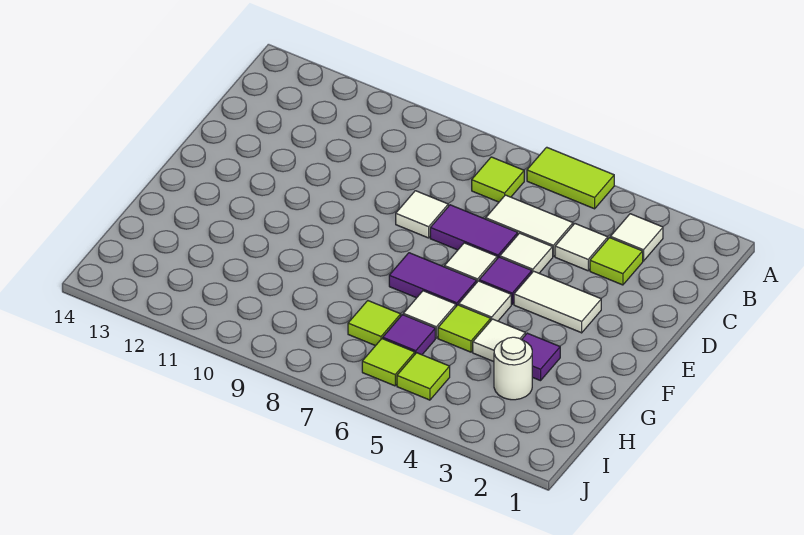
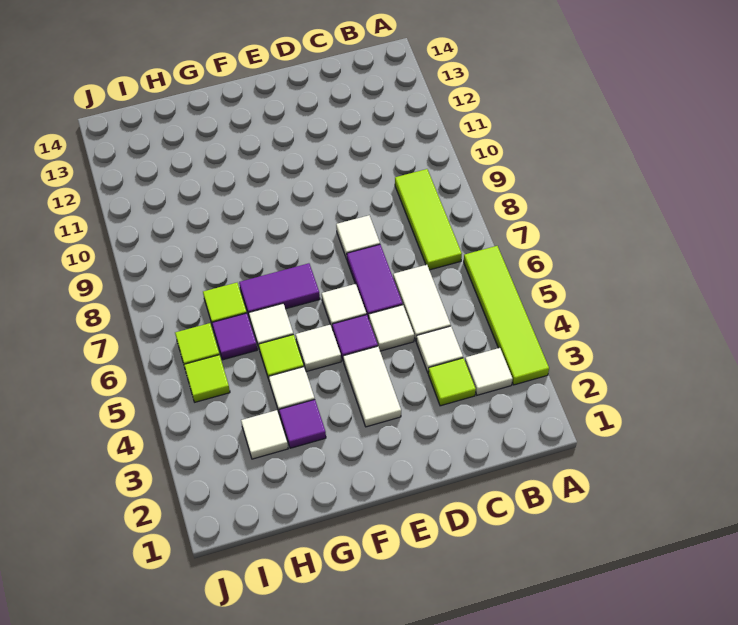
lime 1x2 tile [527,147,614,209] -> lime 1x4 tile [464,246,549,385]
lime 1x1 tile [472,157,524,202] -> lime 1x3 tile [395,169,462,270]
purple 1x2 tile [389,253,477,306] -> purple 1x2 tile turned to [239,263,320,318]
white 1x1 round brick [494,337,532,400] -> white 1x1 tile [241,410,288,459]

